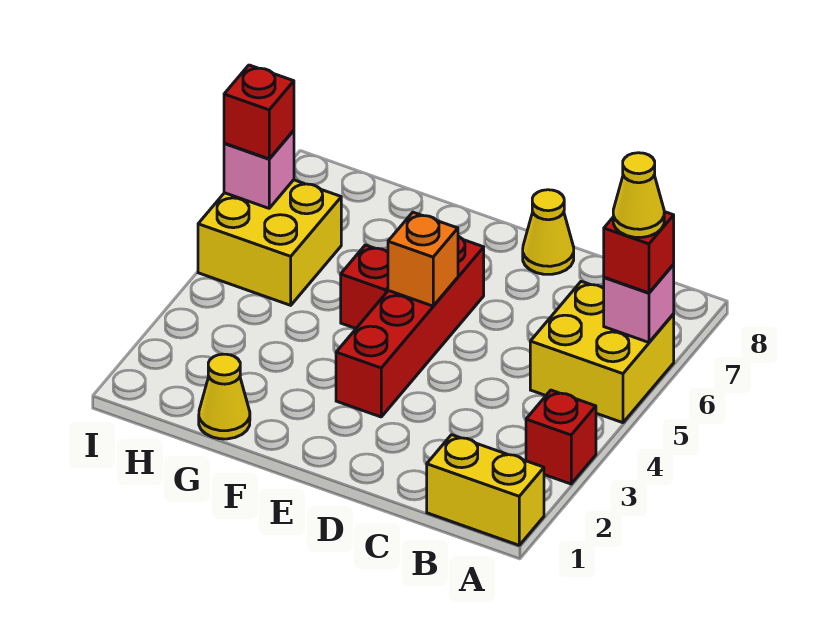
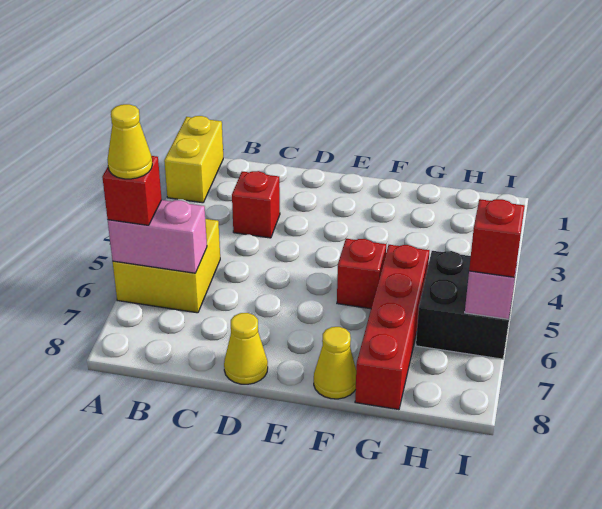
yellow 1x2 brick [427,435,544,545] -> yellow 1x2 brick turned to [164,116,223,203]
red 1x1 brick [526,390,596,484] -> red 1x1 brick moved to [232,171,280,238]
pink 1x1 brick [604,265,674,342] -> pink 1x2 brick [108,200,207,273]
red 1x4 brick [336,236,484,417] -> red 1x4 brick moved to [355,245,430,410]
orange 1x1 brick [388,212,458,306] -> none
yellow 1x1 cone [199,354,250,439] -> yellow 1x1 cone moved to [314,327,356,399]
yellow 2x2 brick [198,180,341,305] -> black 2x2 brick [416,251,517,359]

